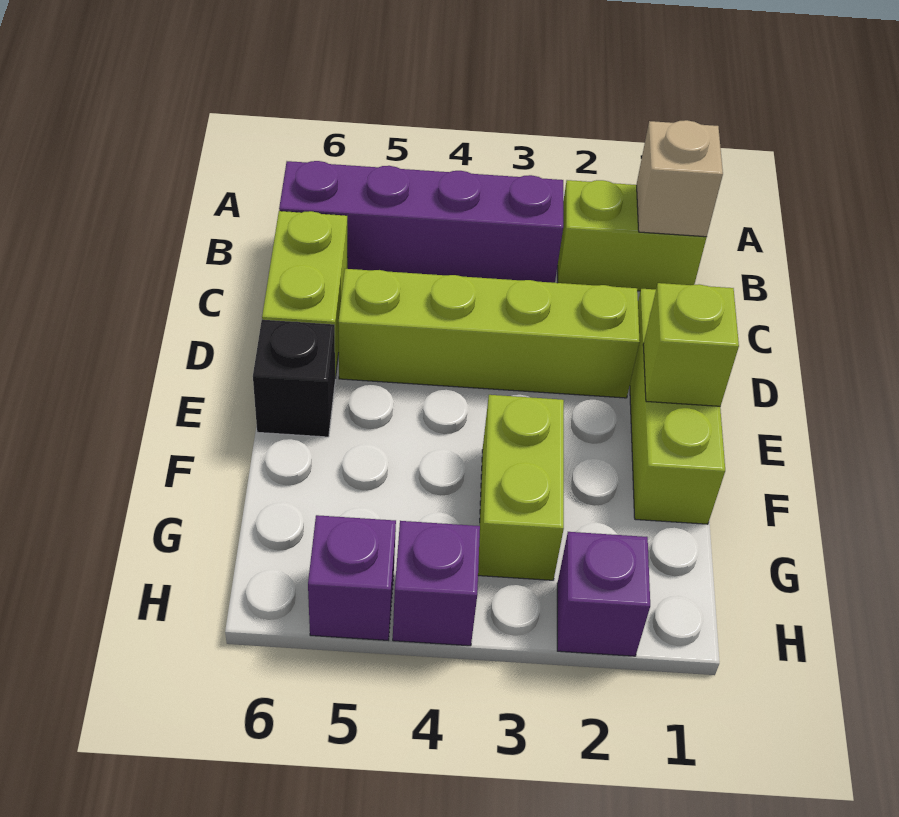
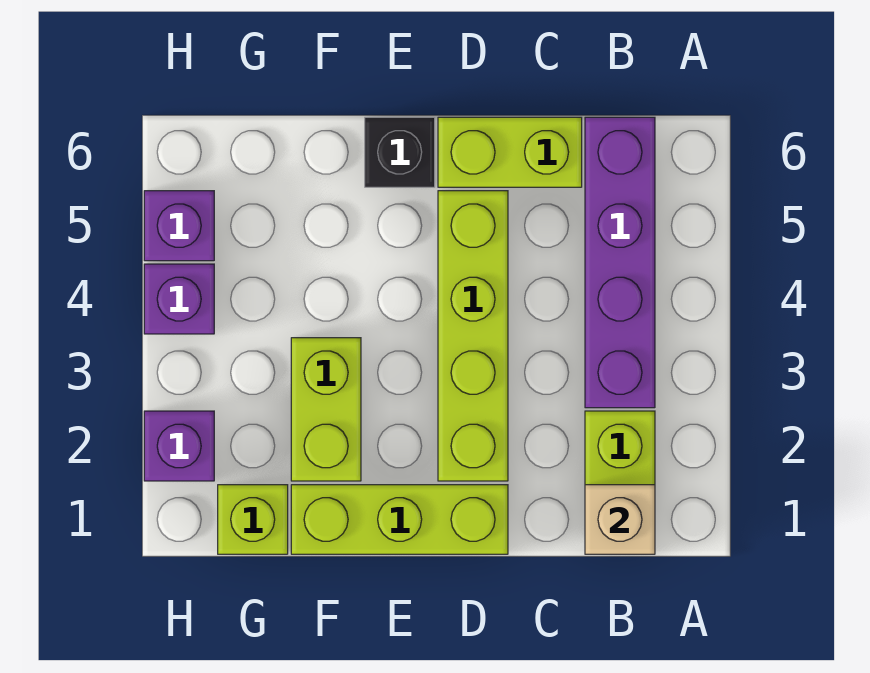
lime 1x1 brick [643,283,739,406] -> lime 1x1 brick moved to [218,485,288,554]
lime 1x2 brick [478,395,564,580] -> lime 1x2 brick turned to [291,338,361,481]

